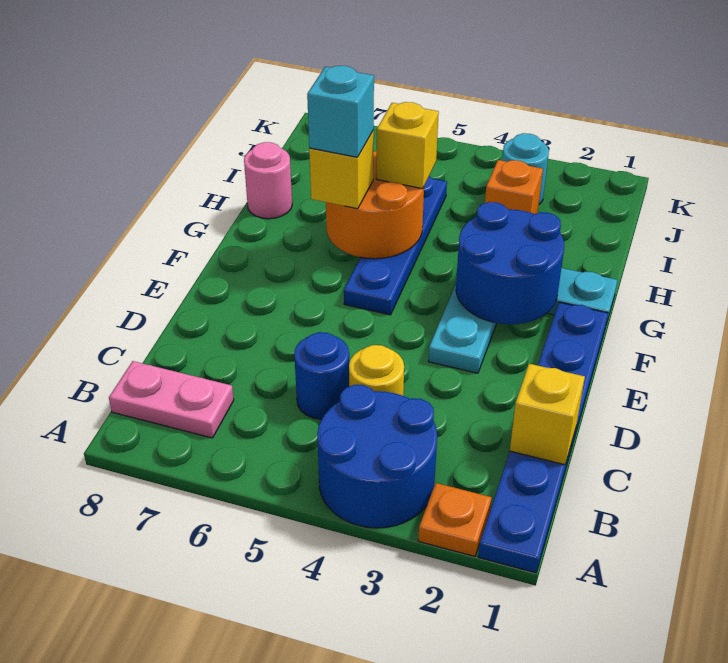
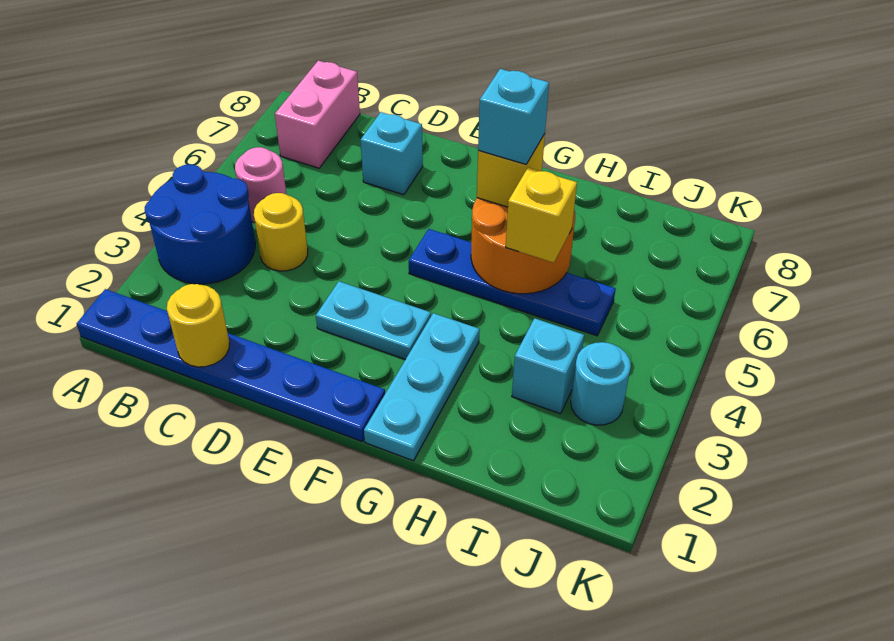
orange 1x1 plate [418,483,492,556] -> none
pink 1x2 plate [109,361,234,438] -> pink 1x2 brick [275,61,360,168]
yellow 1x1 brick [510,364,585,465] -> yellow 1x1 round brick [167,284,230,367]
blue 1x1 round brick [294,332,349,419] -> none
none -> cyan 1x1 brick [361,112,423,195]
blue 2x2 round brick [456,202,564,324] -> none
pink 1x1 round brick [244,142,292,219] -> pink 1x1 round brick moved to [235,147,286,223]
orange 1x1 brick [485,160,543,214] -> cyan 1x1 brick [512,318,584,414]

